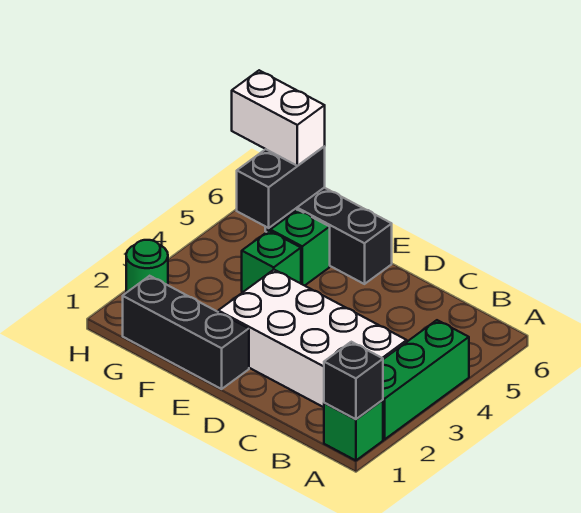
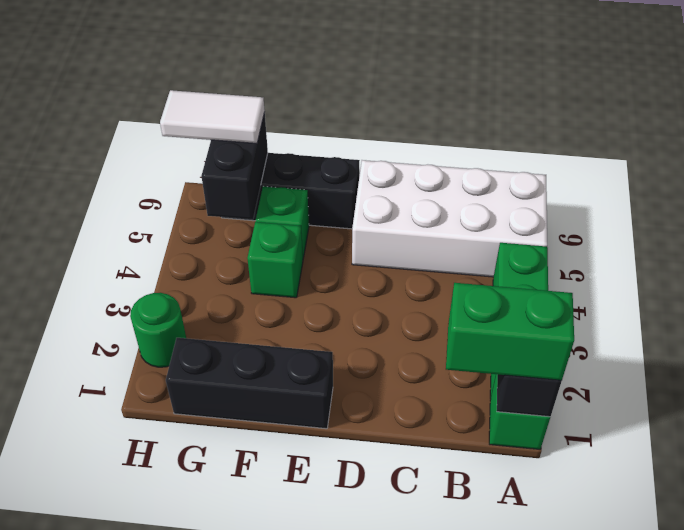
none -> green 1x2 brick [446,283,574,381]
white 2x4 brick [218,270,407,407] -> white 2x4 brick moved to [352,160,547,277]
white 1x2 brick [232,70,325,166] -> white 1x2 tile [160,90,265,143]

